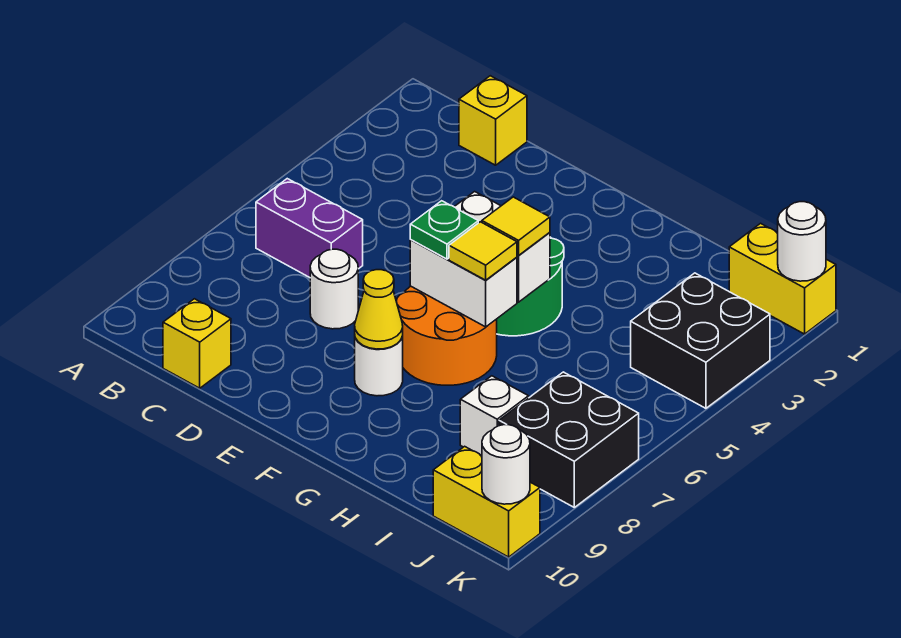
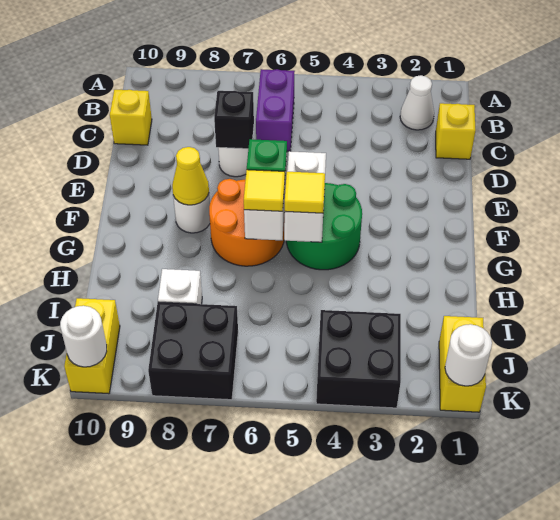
none -> white 1x1 cone [400,75,434,130]
none -> black 1x1 brick [214,91,254,149]

